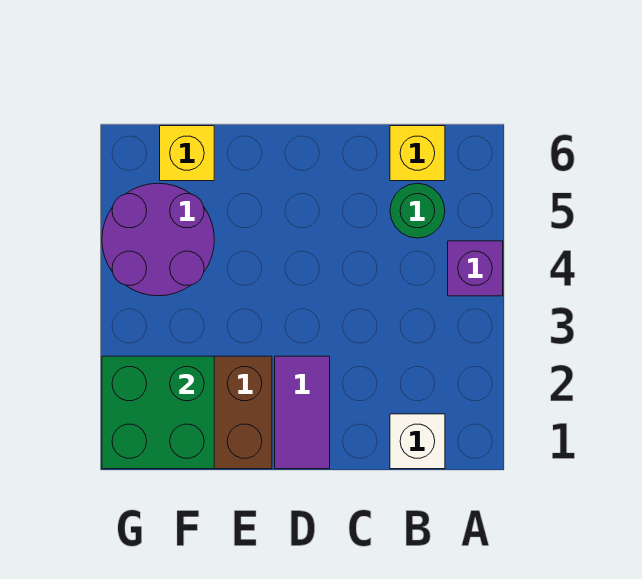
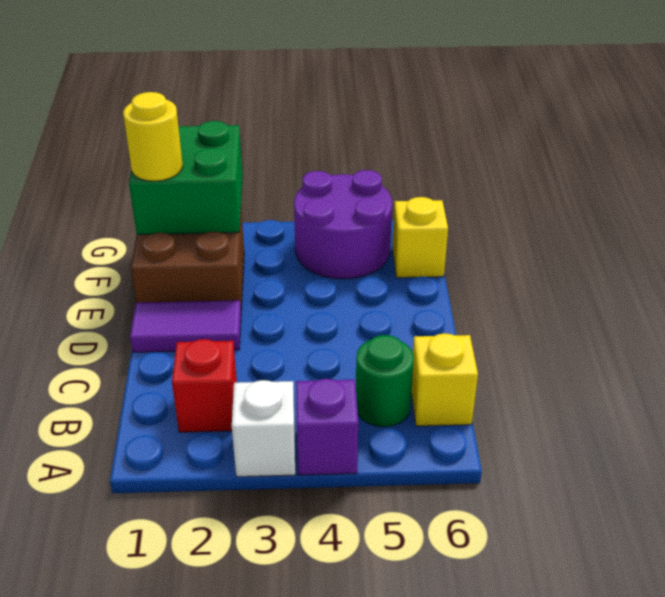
white 1x1 brick [390,414,445,469] -> white 1x1 brick moved to [232,380,295,477]
none -> red 1x1 brick [172,339,237,432]
none -> yellow 1x1 round brick [123,92,183,181]

